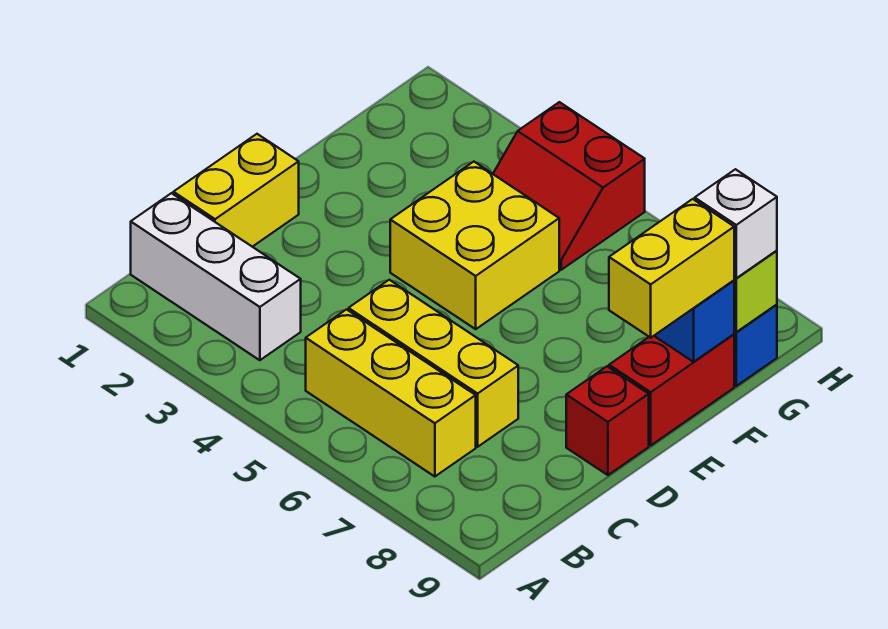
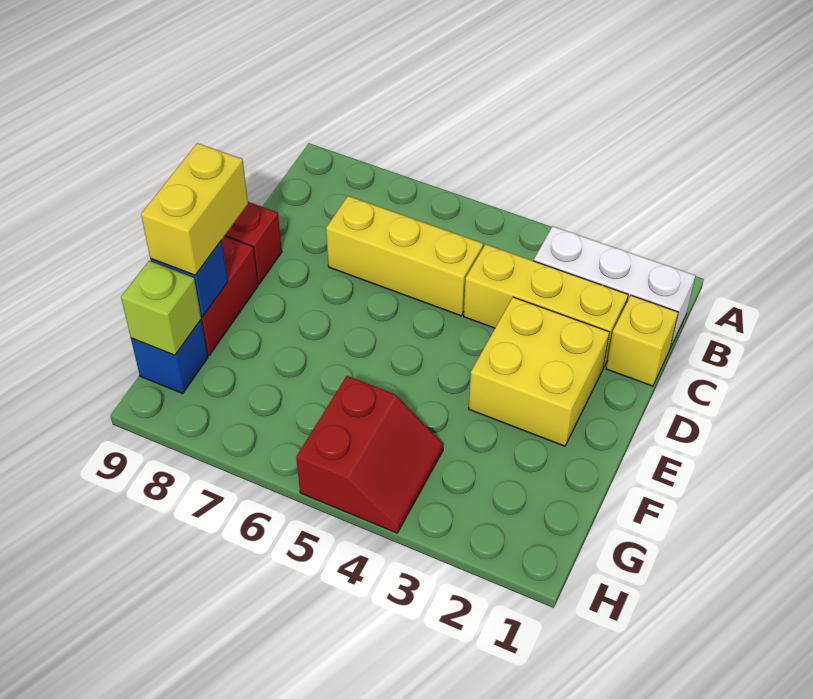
yellow 1x3 brick [306,310,476,477] -> yellow 1x3 brick moved to [464,244,628,368]
yellow 1x2 brick [173,134,299,247] -> yellow 1x1 brick [606,295,678,386]
yellow 2x2 brick [390,162,559,329] -> yellow 2x2 brick moved to [469,297,609,446]
red 2x2 slope [493,102,645,270] -> red 2x2 slope turned to [296,376,443,533]
white 1x1 brick [695,169,777,278] -> none

